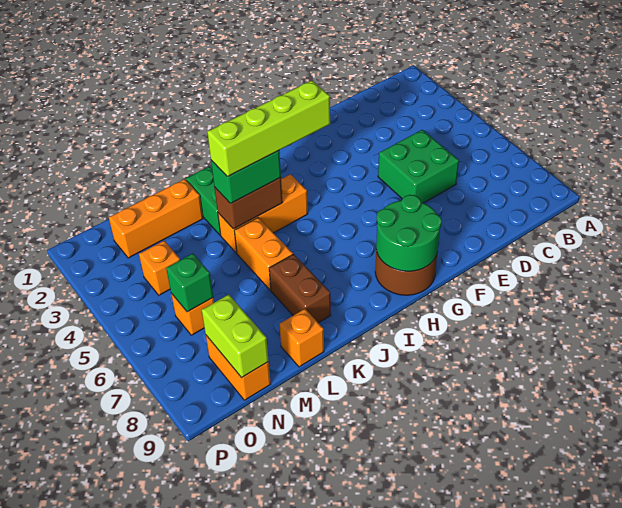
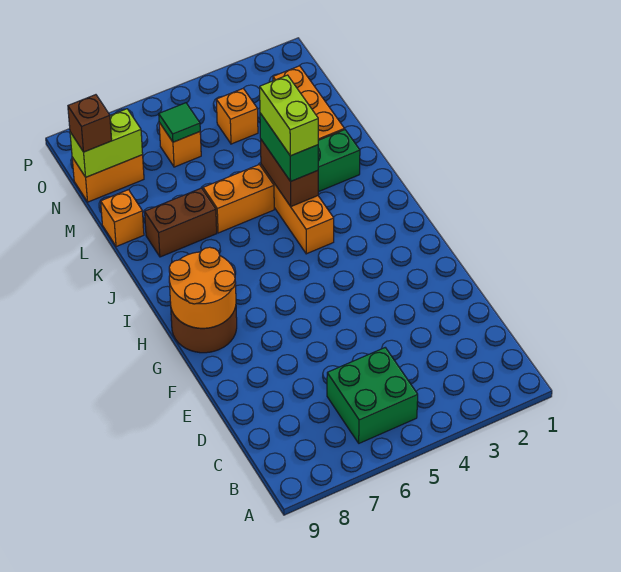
green 2x2 brick [378,130,459,203] -> green 2x2 brick moved to [327,348,418,443]
green 2x2 round brick [376,195,442,271] -> orange 2x2 round brick [169,247,236,328]
lime 1x4 brick [207,81,330,177] -> lime 1x2 brick [260,75,318,156]
green 1x1 brick [166,254,213,312] -> green 1x1 tile [159,103,200,142]
none -> brown 1x1 brick [68,95,112,152]

